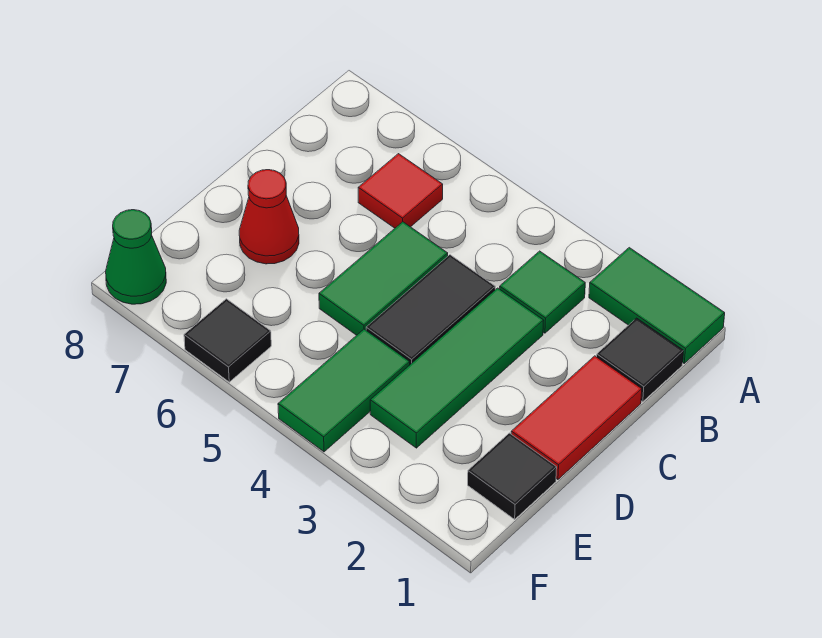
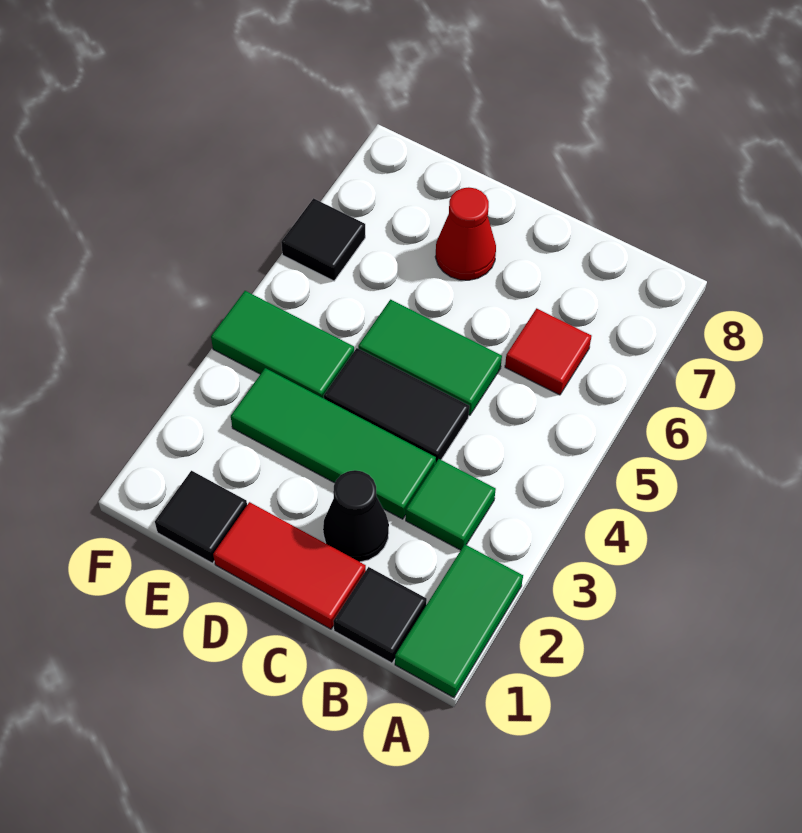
none -> black 1x1 cone [323,470,389,562]
green 1x1 cone [106,210,166,304] -> none

